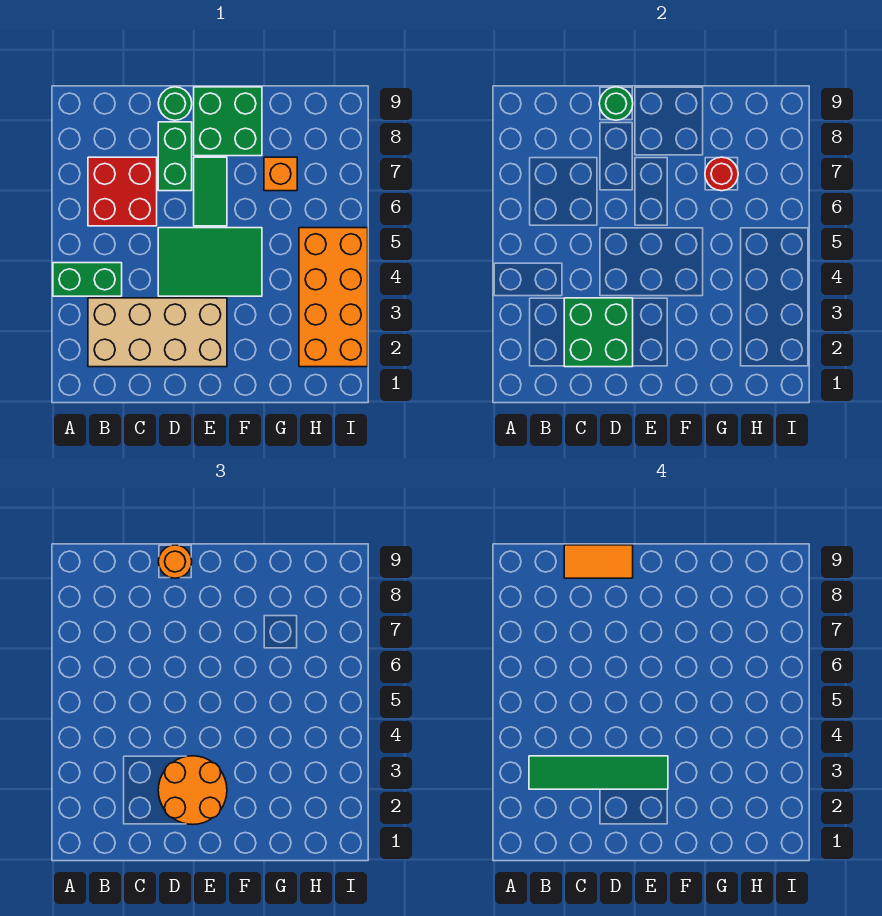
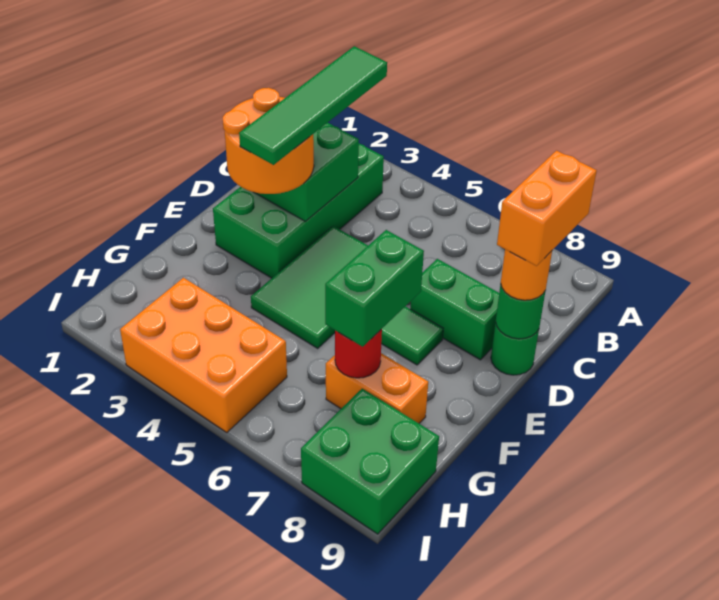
green 1x2 brick [53,263,122,296] -> green 1x2 brick moved to [325,230,424,347]
tan 2x4 brick [88,298,227,367] -> green 2x4 brick [213,144,384,278]
red 2x2 brick [88,157,157,226] -> none
orange 1x2 tile [564,545,633,578] -> orange 1x2 brick [497,151,597,266]
green 2x2 brick [194,87,262,156] -> green 2x2 brick moved to [301,389,439,534]
orange 1x1 brick [264,157,297,191] -> orange 1x2 brick [326,353,428,423]
orange 2x4 brick [299,228,368,367] -> orange 2x3 brick [120,278,287,432]

